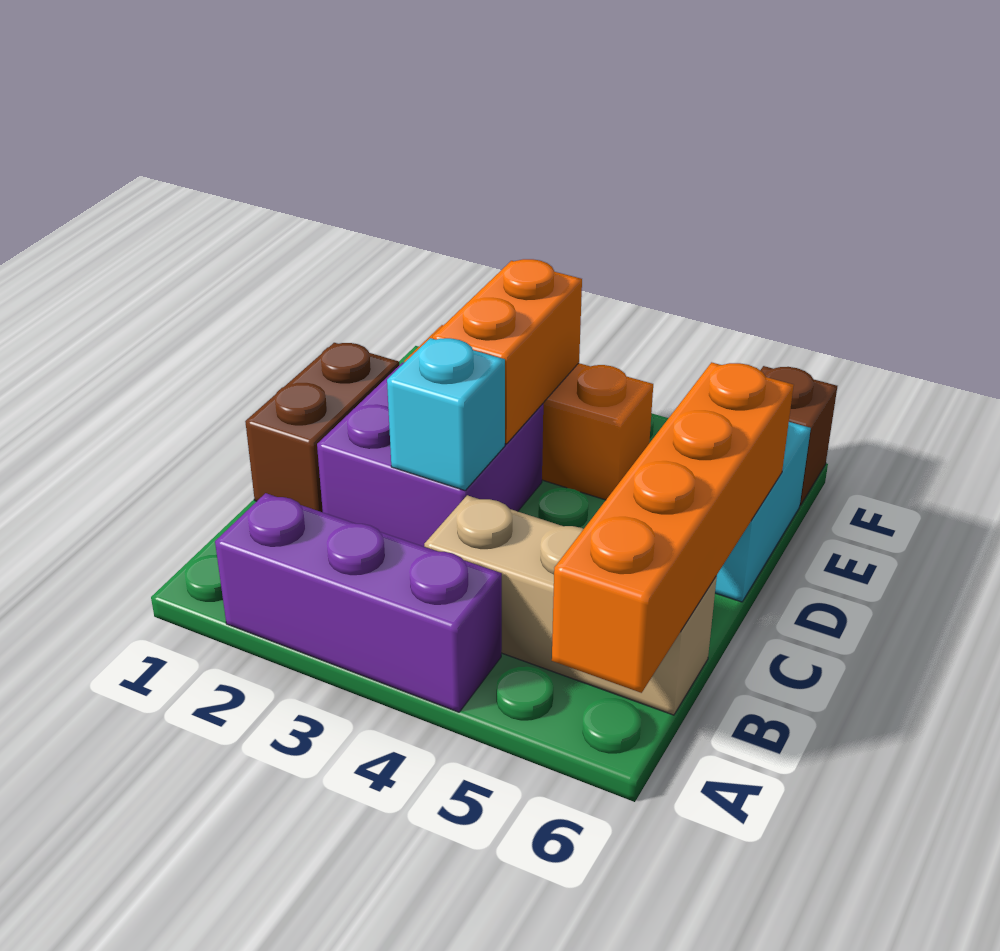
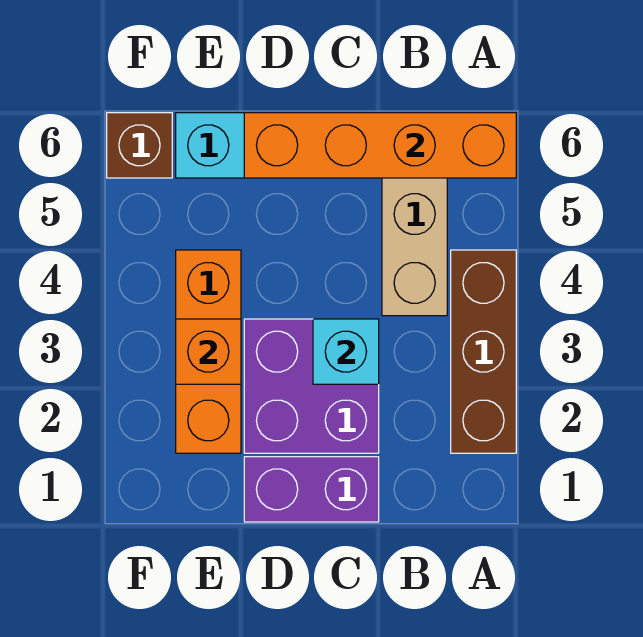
purple 1x3 brick [215,493,502,712] -> brown 1x3 brick [451,250,516,453]
brown 1x2 brick [245,343,399,512] -> purple 1x2 brick [244,457,379,522]
orange 1x2 brick [432,259,582,444] -> orange 1x1 brick [176,319,241,384]

